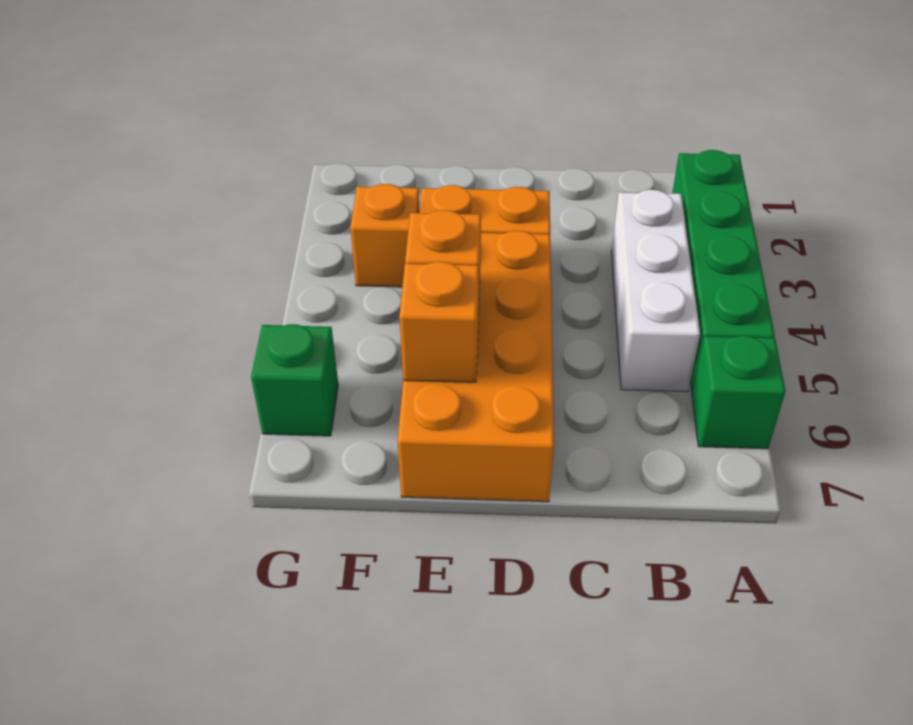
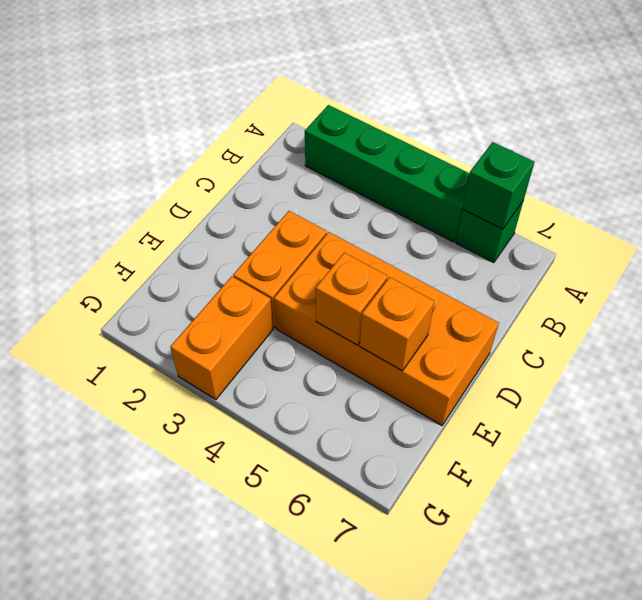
white 1x3 brick [611,190,700,392] -> none
orange 1x1 brick [350,184,420,287] -> orange 1x2 brick [170,276,273,400]
green 1x1 brick [251,324,338,436] -> green 1x1 brick moved to [462,142,534,229]

